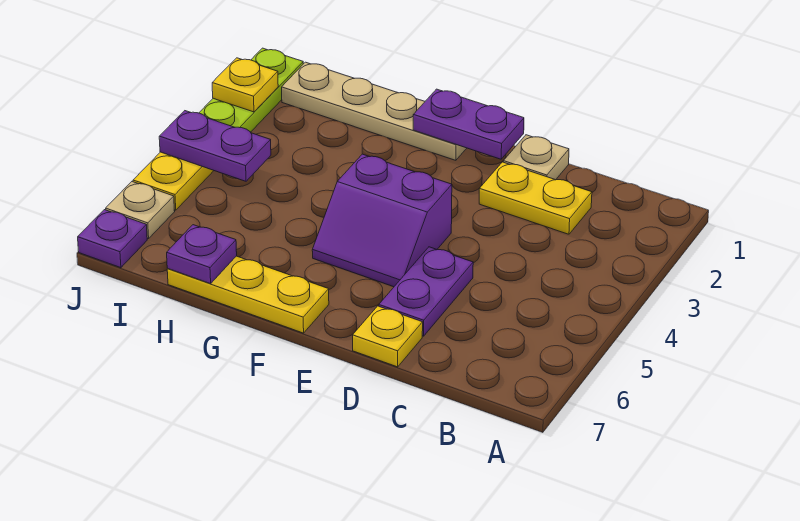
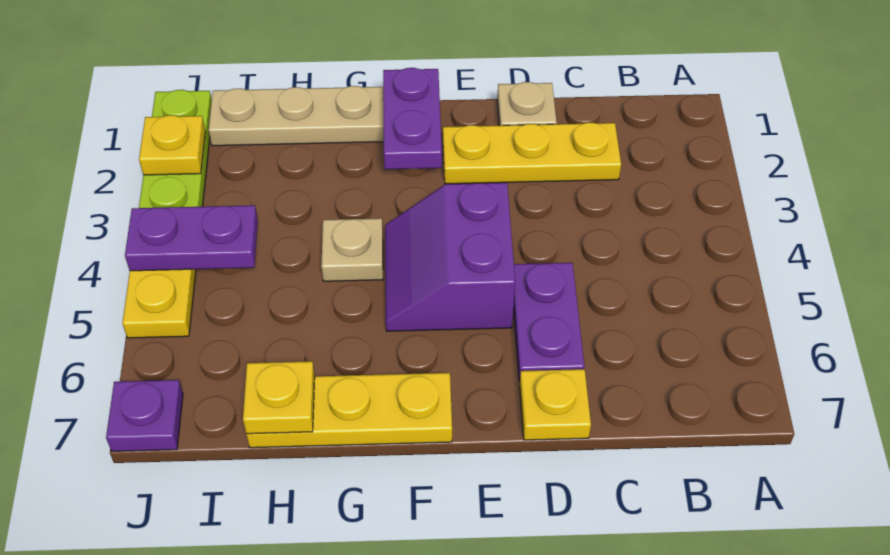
yellow 1x2 plate [479,162,592,234] -> yellow 1x3 plate [443,123,621,184]
purple 1x2 plate [413,89,524,159] -> purple 1x2 plate turned to [383,68,442,169]
purple 2x2 slope [312,154,452,287] -> purple 2x2 slope turned to [385,183,515,331]
purple 1x1 plate [167,225,237,284] -> yellow 1x1 plate [243,361,315,434]
tan 1x1 plate [106,182,175,239] -> tan 1x1 plate moved to [321,218,383,281]

